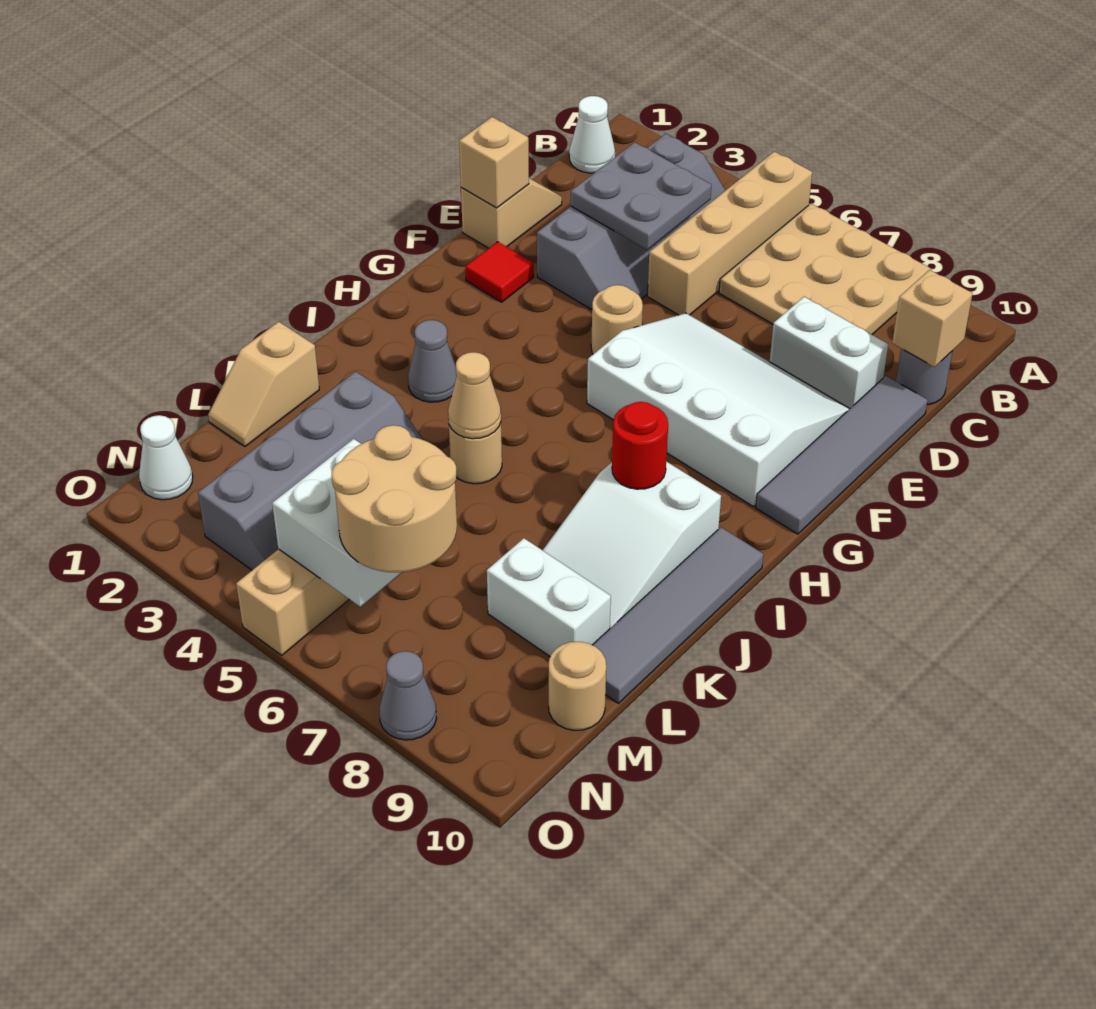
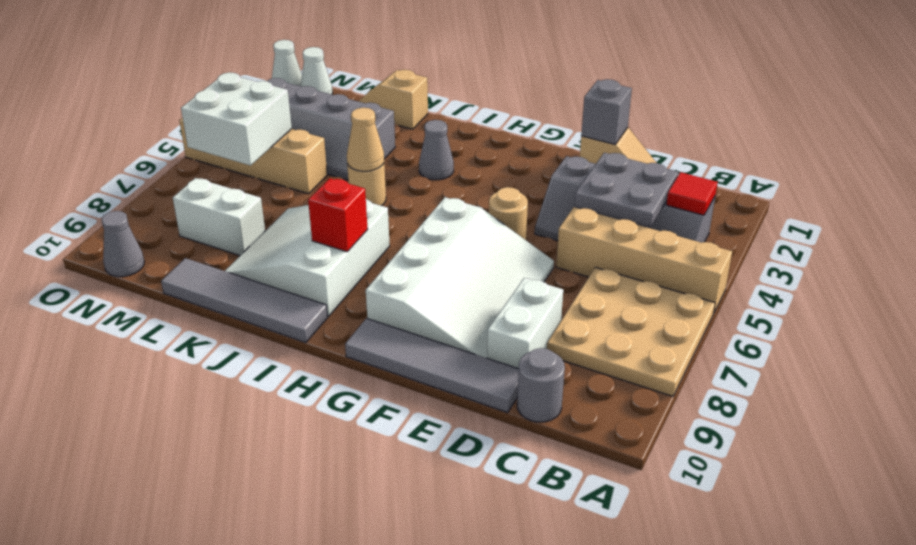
white 1x1 cone [569,96,615,173] -> white 1x1 cone moved to [272,40,302,86]
tan 1x1 brick [892,270,973,367] -> none
tan 1x1 brick [459,117,529,208] -> grey 1x1 brick [581,79,632,144]
red 1x1 tile [465,242,534,302] -> red 1x1 tile moved to [666,172,718,215]
white 2x3 slope [543,461,721,628] -> white 3x3 slope [225,199,390,316]
red 1x1 round brick [612,402,668,489] -> red 1x1 brick [308,178,368,252]
white 1x2 brick [487,538,611,656] -> white 1x2 brick turned to [173,178,265,256]
tan 2x2 round brick [332,425,457,572] -> none
tan 1x1 round brick [549,642,606,730] -> none
grey 1x1 cone [379,651,437,740] -> grey 1x1 cone moved to [102,211,144,277]

